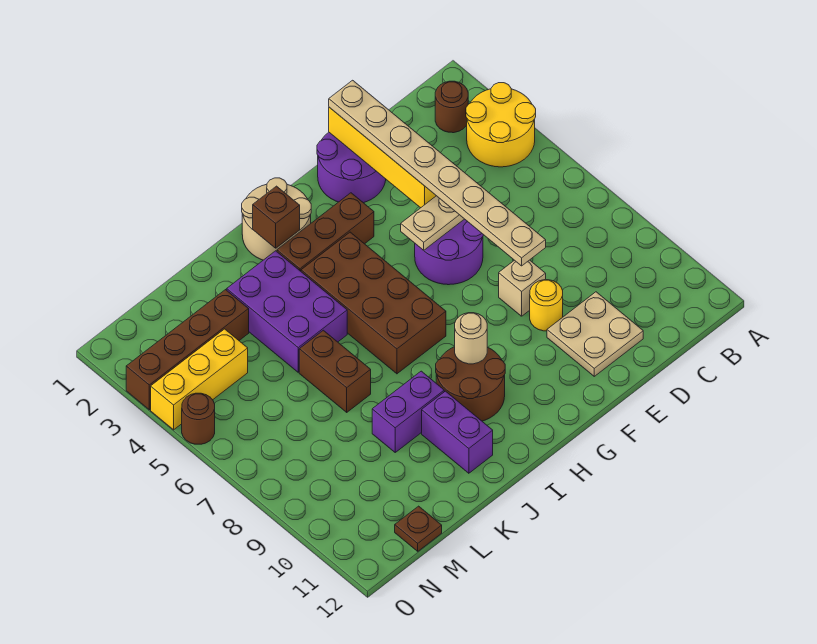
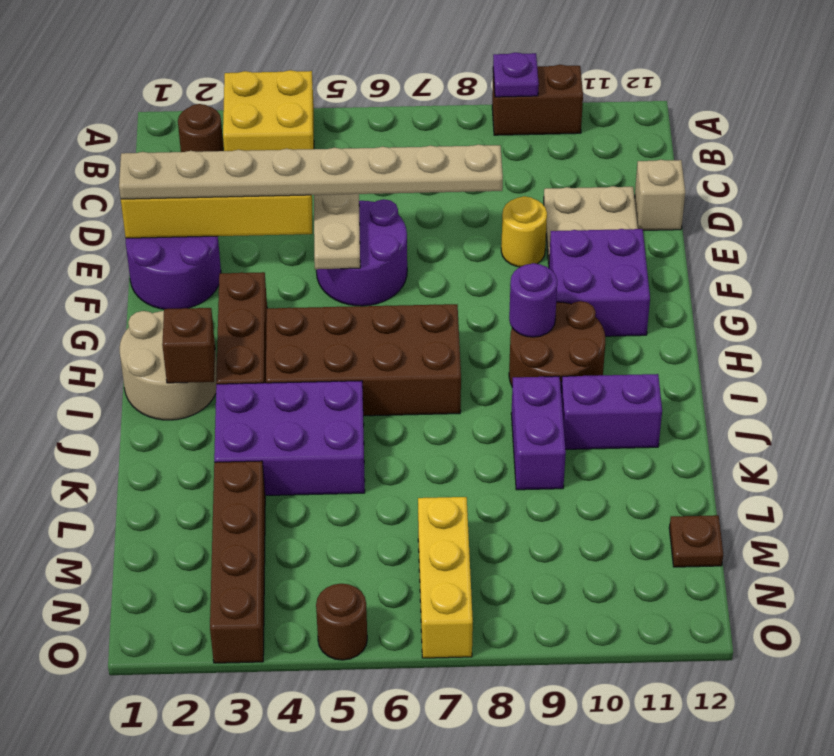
yellow 2x2 round brick [466,83,536,167] -> yellow 2x2 brick [223,70,314,151]
none -> purple 1x1 plate [493,52,539,97]
tan 1x1 brick [499,260,546,316] -> tan 1x1 brick moved to [635,160,685,230]
none -> purple 2x2 brick [549,229,650,336]
tan 1x1 round brick [455,313,487,364] -> purple 1x1 round brick [509,263,557,337]
brown 1x2 brick [299,330,371,412] -> brown 1x2 brick moved to [492,65,583,135]
yellow 1x3 brick [151,329,248,430] -> yellow 1x3 brick moved to [418,497,473,658]

